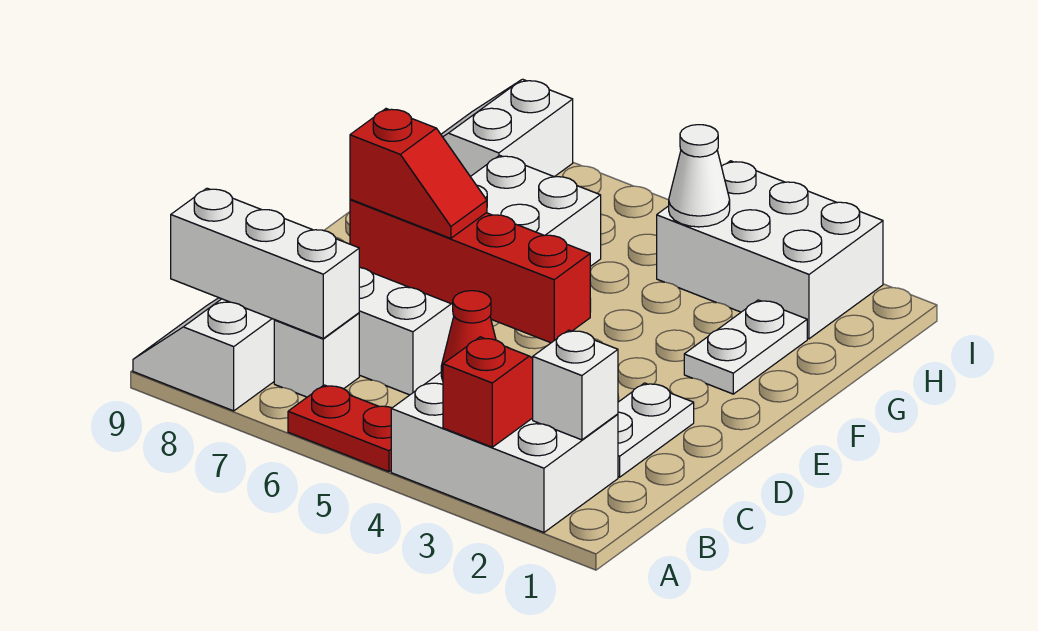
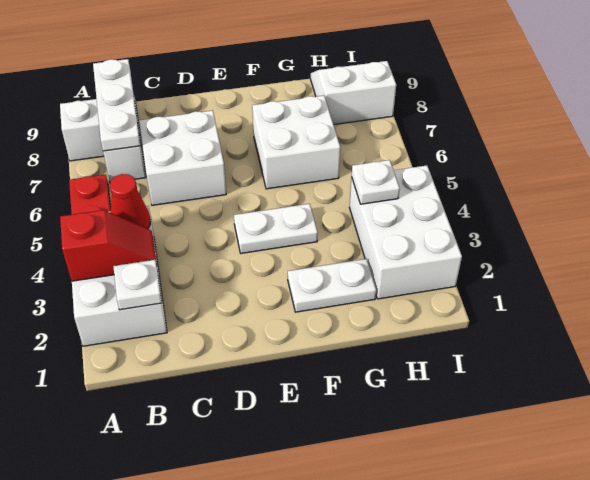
white 1x1 brick [533,330,618,440] -> white 1x1 plate [113,260,162,310]
white 1x3 brick [171,188,359,338] -> white 1x3 plate [93,59,140,151]
white 1x2 plate [618,383,694,477] -> white 1x2 plate moved to [234,204,318,253]
red 1x4 brick [350,199,590,343] -> none
red 1x2 slope [350,109,487,238] -> none
white 1x1 cone [669,125,730,227] -> white 1x1 plate [352,160,400,204]

